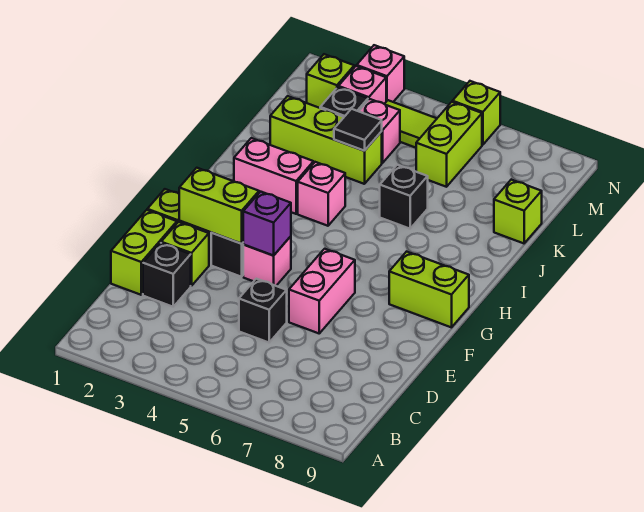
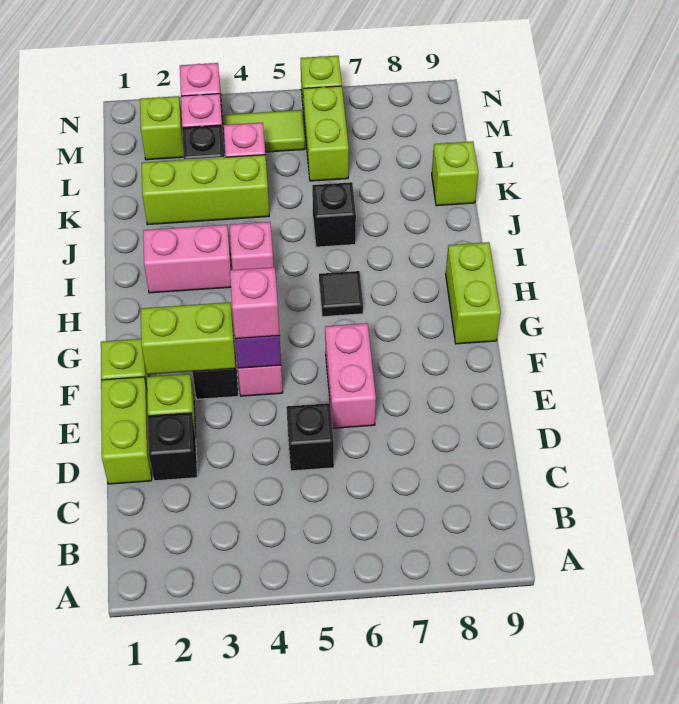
none -> pink 1x1 brick [230,267,279,339]
lime 1x2 brick [389,252,469,327] -> lime 1x2 brick turned to [446,242,501,344]
black 1x1 tile [334,109,382,151] -> black 1x1 tile moved to [319,271,363,317]

